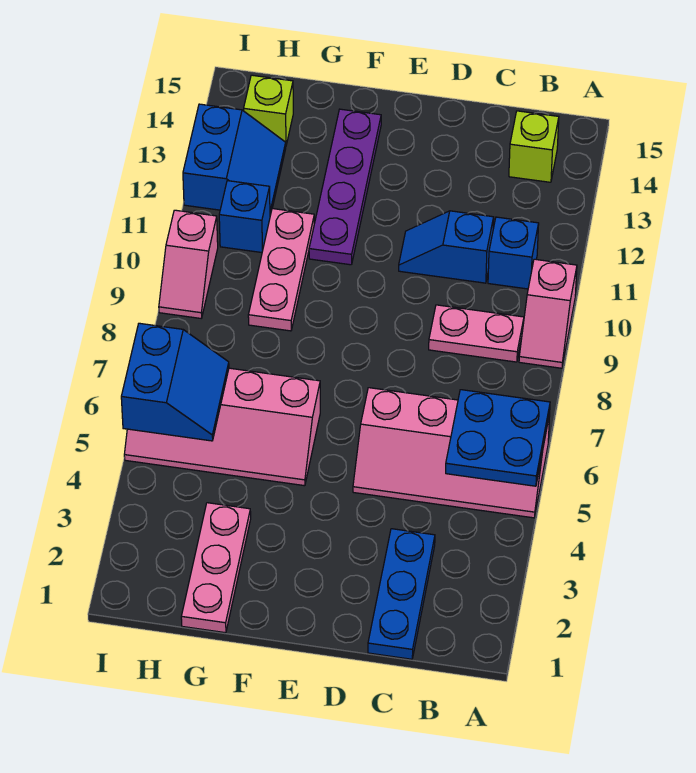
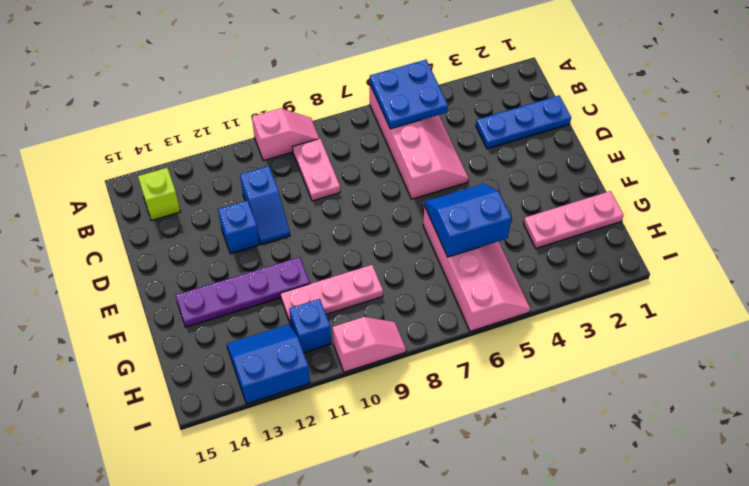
blue 1x1 brick [488,217,539,289] -> blue 1x1 brick moved to [218,201,260,254]
blue 2x2 slope [121,323,229,441] -> blue 2x2 slope moved to [425,184,511,257]
lime 1x1 brick [244,75,293,145] -> none

